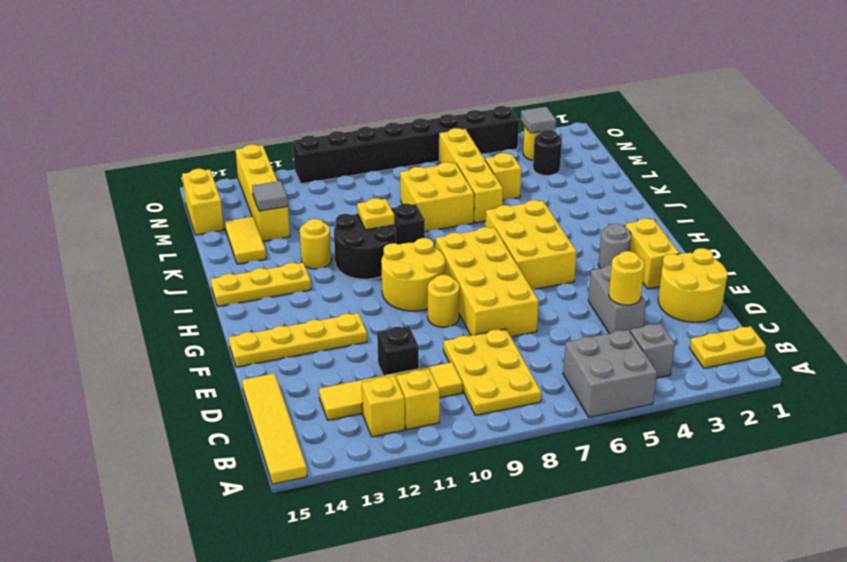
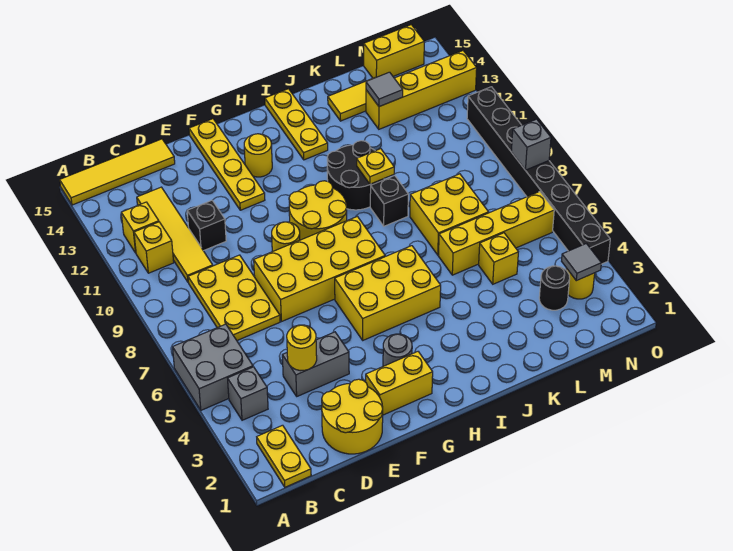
yellow 2x3 plate [443,329,541,415] -> yellow 2x3 plate turned to [188,255,280,340]
yellow 1x1 round brick [300,219,331,269] -> yellow 1x1 round brick moved to [244,134,272,177]
none -> grey 1x1 brick [511,119,551,170]

